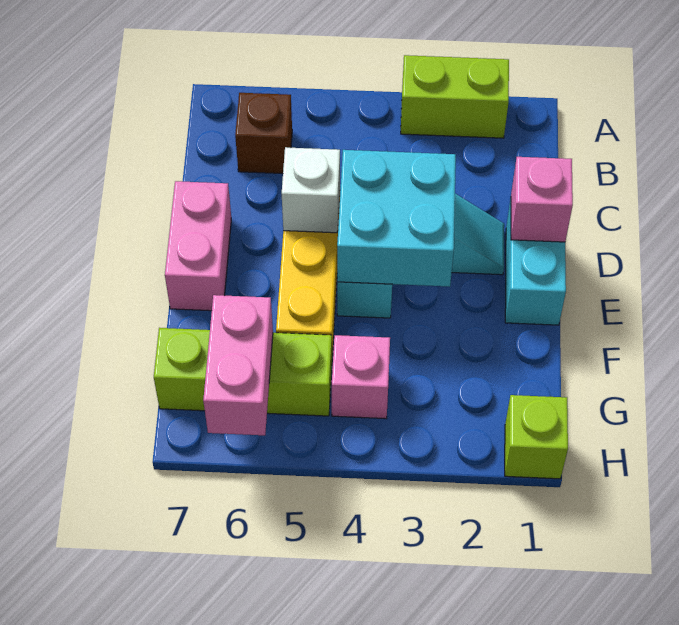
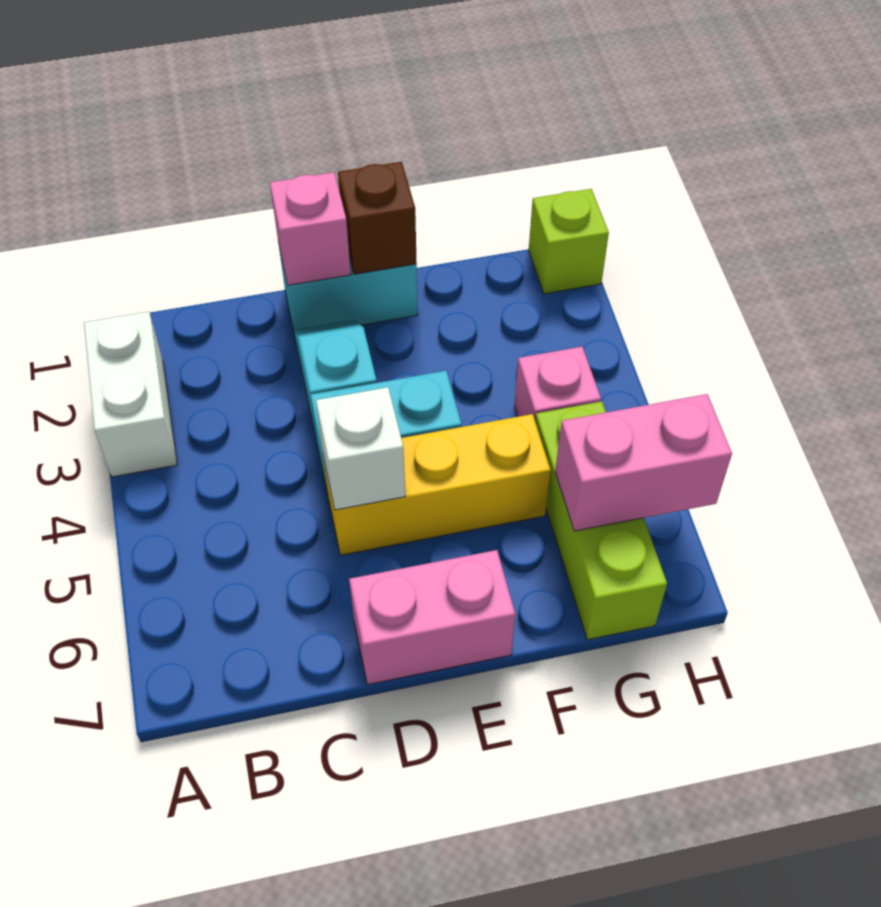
lime 1x2 brick [401,55,509,138] -> white 1x2 brick [84,312,177,477]
brown 1x1 brick [235,93,292,174] -> brown 1x1 brick moved to [338,162,417,274]
cyan 2x2 brick [337,150,456,287] -> none

